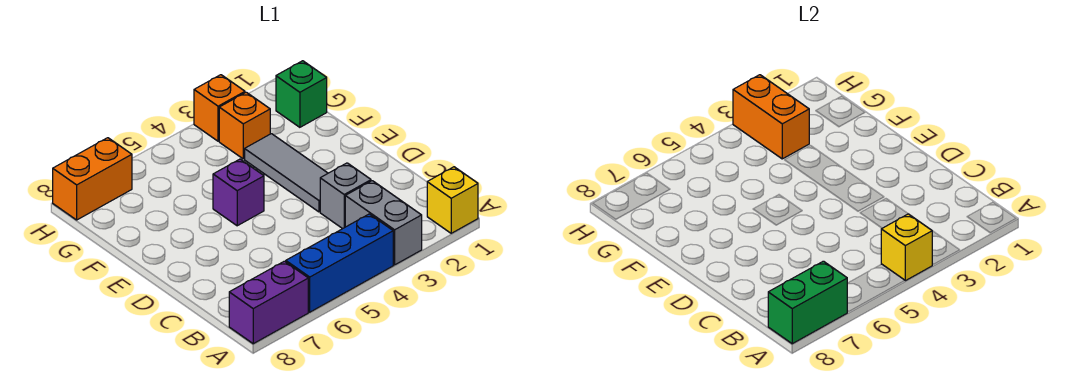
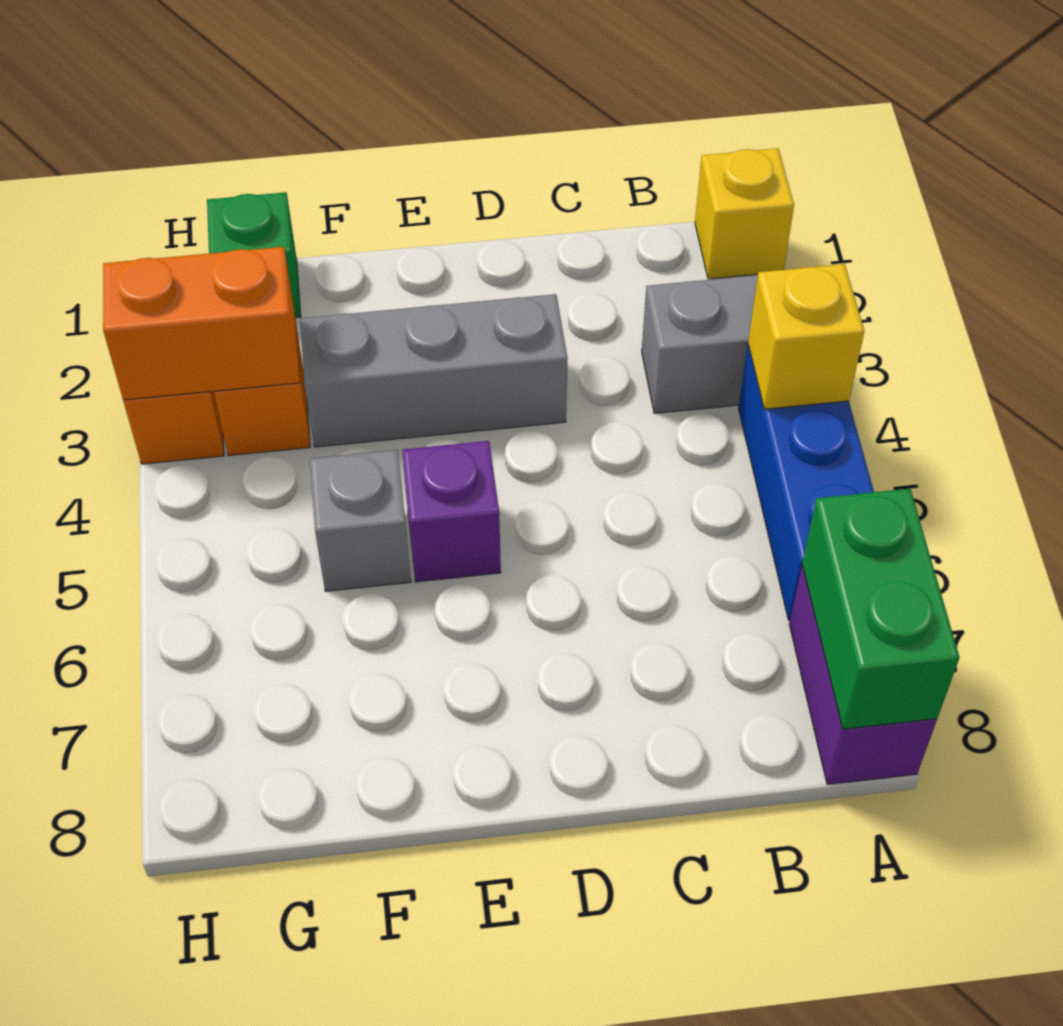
grey 1x1 brick [320,163,371,229] -> grey 1x1 brick moved to [310,450,411,591]
grey 1x3 tile [245,134,328,212] -> grey 1x3 brick [300,294,568,447]
orange 1x2 brick [53,138,132,220] -> none

